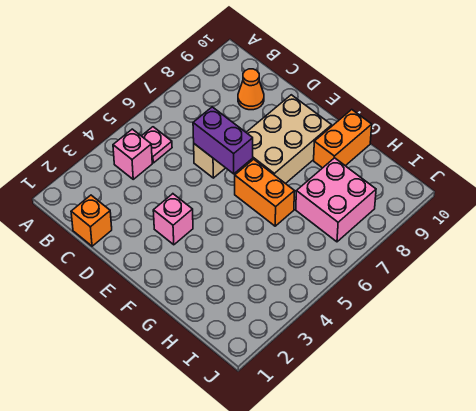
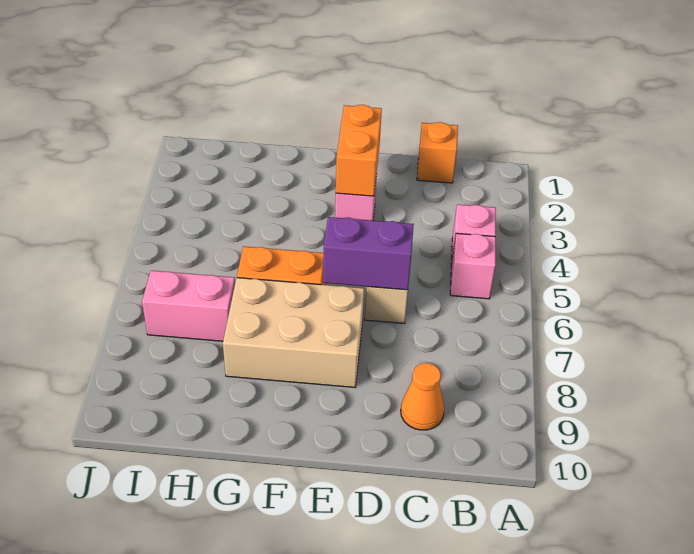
pink 1x1 plate [142,127,172,163] -> pink 1x1 brick [450,233,496,299]
tan 2x3 brick [242,95,332,184] -> tan 2x3 brick turned to [223,278,364,387]
orange 1x2 brick [314,110,372,168] -> orange 1x2 brick moved to [336,105,382,196]
pink 2x2 brick [296,158,376,242] -> pink 1x2 brick [142,271,235,341]

